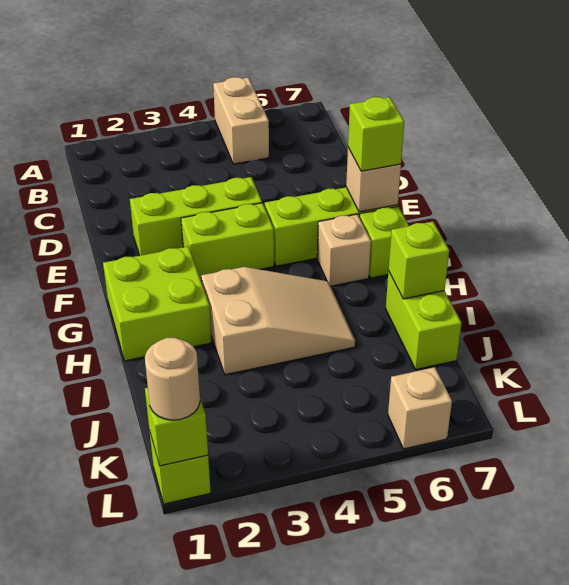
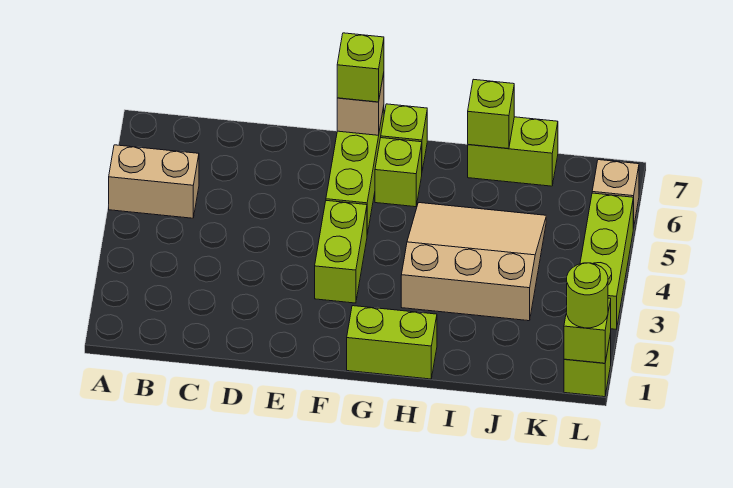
lime 1x3 brick [130,177,262,256] -> lime 1x3 brick moved to [580,193,633,329]
lime 2x2 brick [103,246,211,361] -> lime 1x2 brick [347,306,437,379]
tan 1x1 brick [317,214,371,286] -> lime 1x1 brick [375,138,422,207]
tan 2x3 slope [201,267,355,375] -> tan 3x3 slope [401,203,546,321]
tan 1x1 round brick [145,338,200,420] -> lime 1x1 round brick [567,263,608,328]

